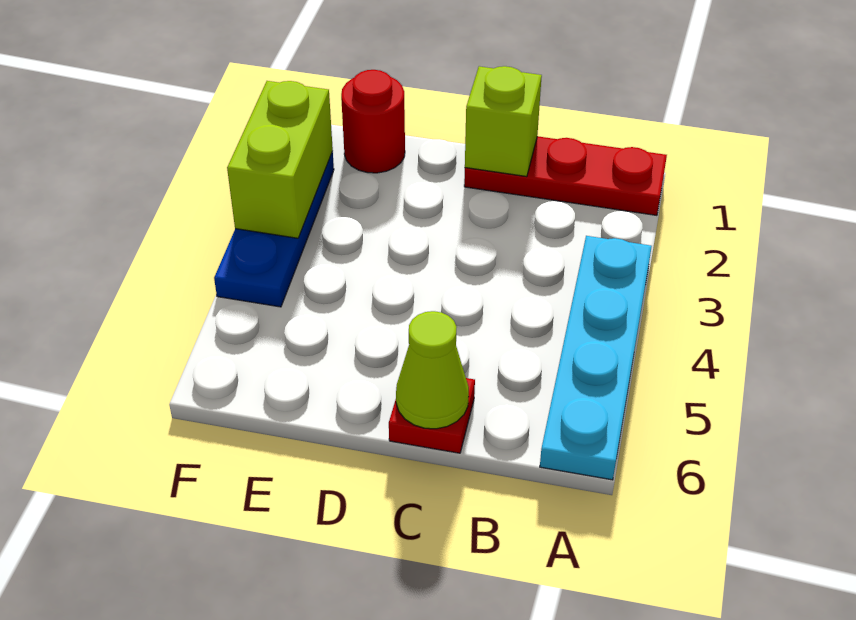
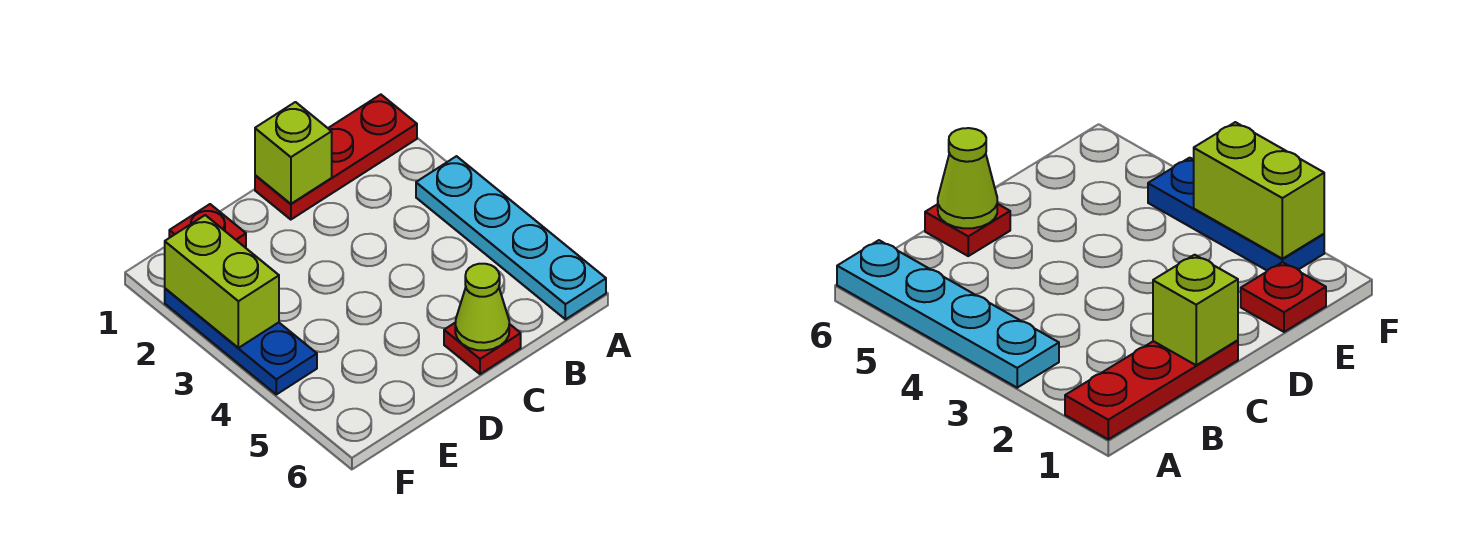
red 1x1 round brick [341,70,405,173] -> red 1x1 plate [169,204,246,248]

